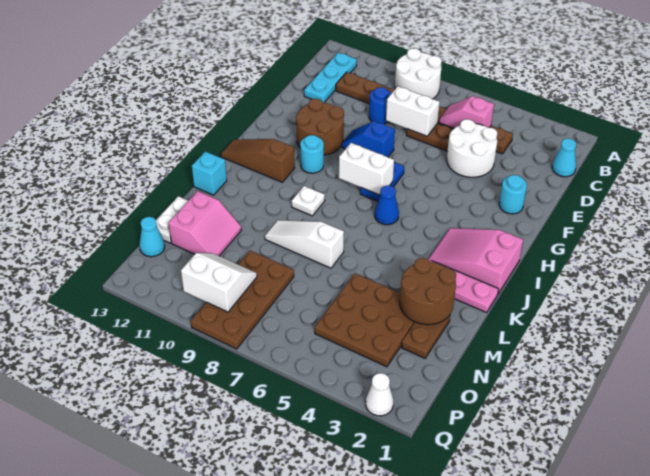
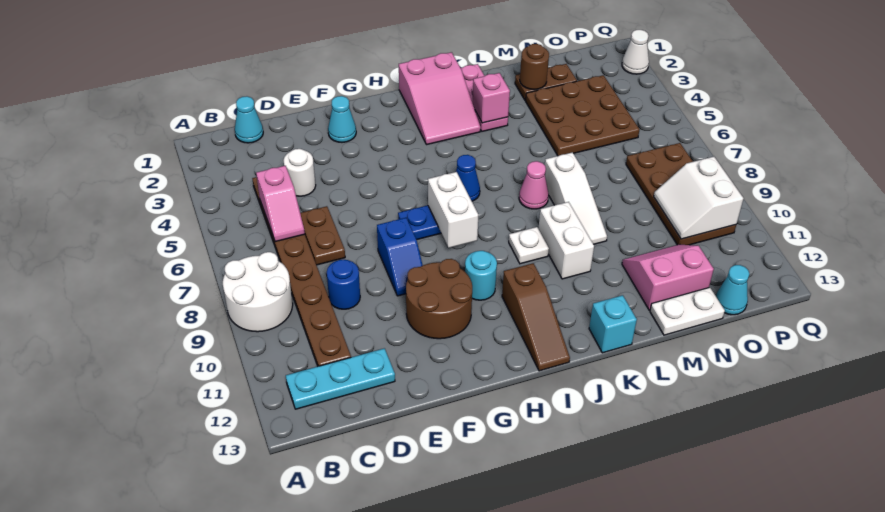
white 2x2 round brick [447,119,497,177] -> white 1x1 round brick [284,149,316,196]
white 1x2 brick [386,86,440,136] -> white 1x2 brick moved to [538,202,594,279]
cyan 1x1 round brick [499,175,527,214] -> cyan 1x1 cone [328,96,356,142]
none -> pink 1x1 brick [472,73,510,123]
none -> pink 1x1 cone [519,161,549,209]
brown 2x2 round brick [400,258,456,325] -> brown 1x1 round brick [520,44,549,89]
brown 2x4 plate [191,251,294,349] -> brown 2x4 plate turned to [626,143,736,245]

